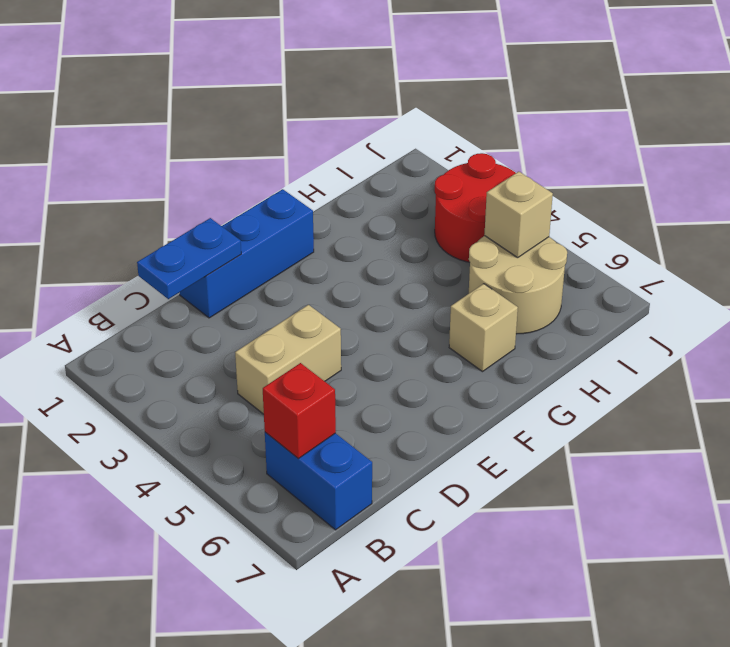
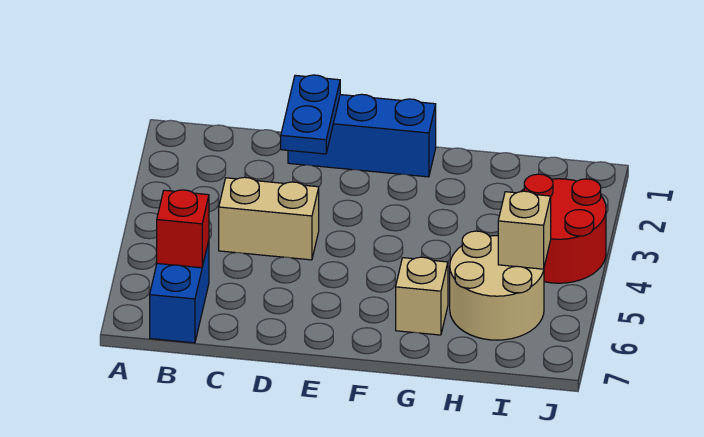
blue 1x2 plate [137,218,241,299] -> blue 1x2 plate turned to [281,75,340,154]

